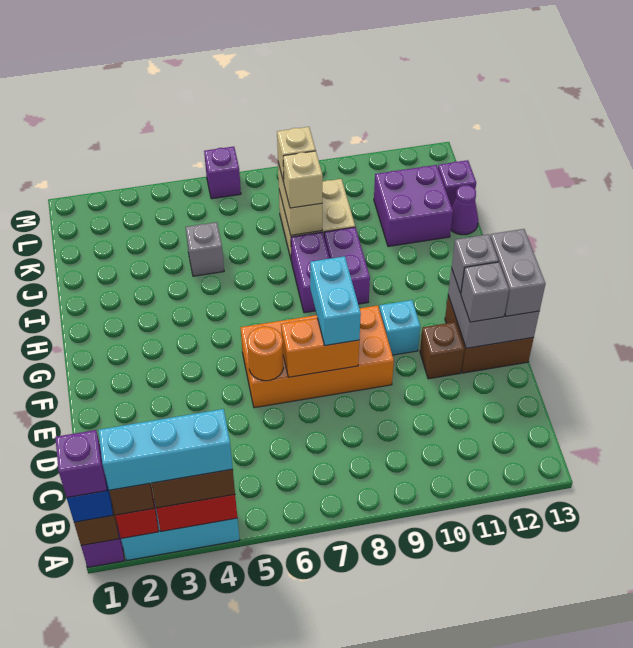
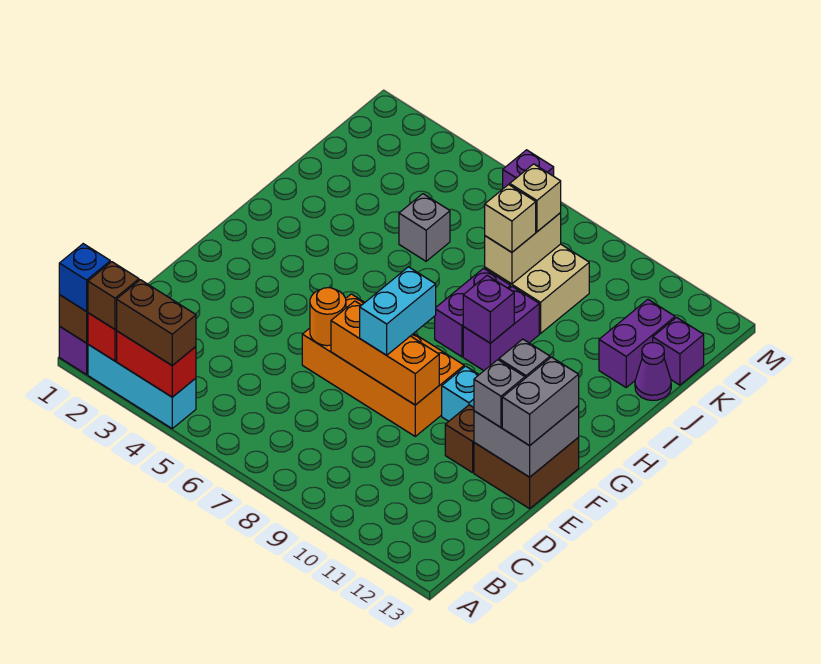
purple 1x1 brick [55,430,107,498] -> purple 1x1 brick moved to [463,276,514,343]
cyan 1x3 brick [98,409,233,490] -> none
orange 1x2 brick [281,318,359,377] -> orange 1x3 brick [331,301,439,405]
purple 2x2 brick [374,165,453,247] -> purple 1x2 brick [599,300,675,387]

